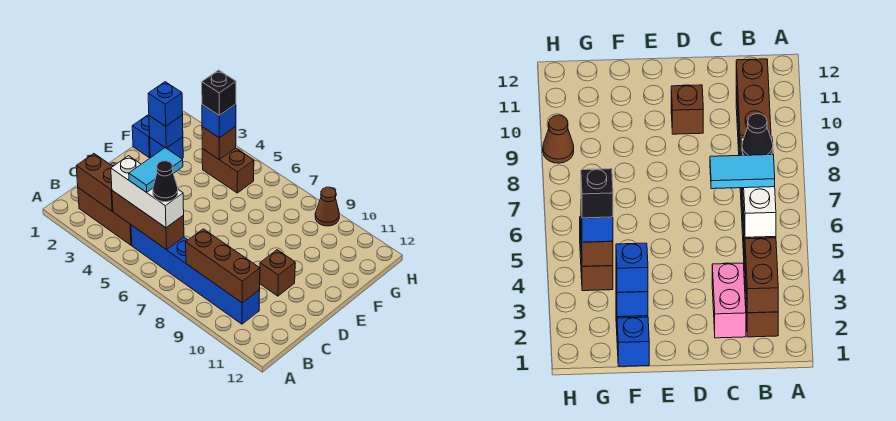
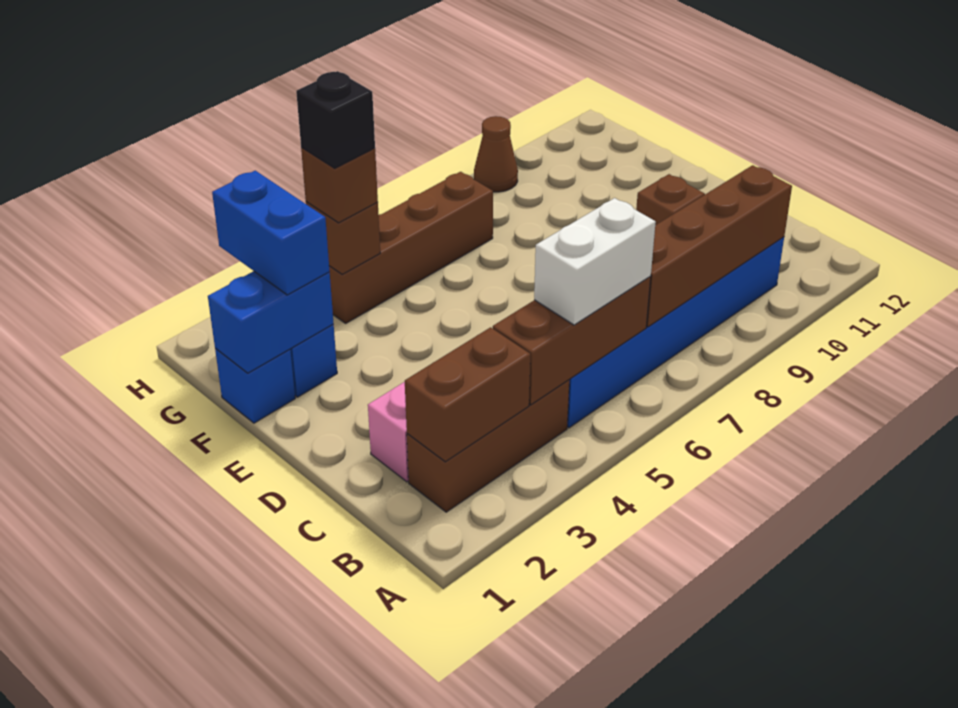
white 1x3 brick [111,156,184,228] -> white 1x2 brick [534,198,656,325]
cyan 1x2 tile [129,148,183,192] -> none
black 1x1 cone [153,161,178,202] -> none
brown 1x3 brick [186,229,260,303] -> brown 1x4 brick [646,165,792,327]
blue 1x1 brick [149,115,183,148] -> blue 1x2 brick [208,271,334,373]
blue 1x1 brick [148,82,183,126] -> blue 1x2 brick [212,171,330,295]
brown 1x2 brick [202,148,254,193] -> brown 1x4 brick [329,172,493,323]
blue 1x1 brick [202,104,236,138] -> brown 1x1 brick [301,147,378,223]

